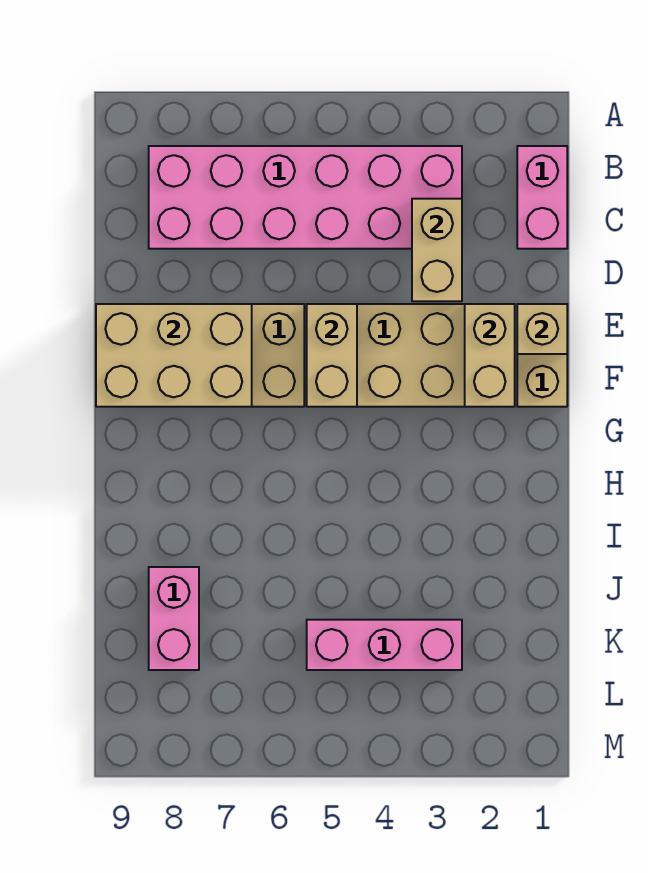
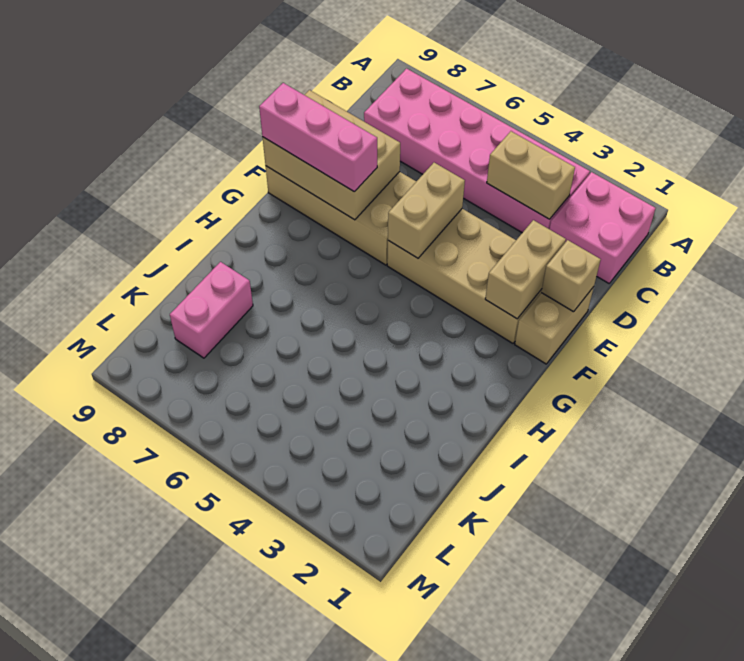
pink 1x2 brick [517,146,567,249] -> pink 2x2 brick [550,172,655,283]
tan 1x2 brick [412,199,462,301] -> tan 1x2 brick turned to [487,131,575,219]
pink 1x3 brick [307,620,462,670] -> pink 1x3 brick moved to [259,83,377,192]

